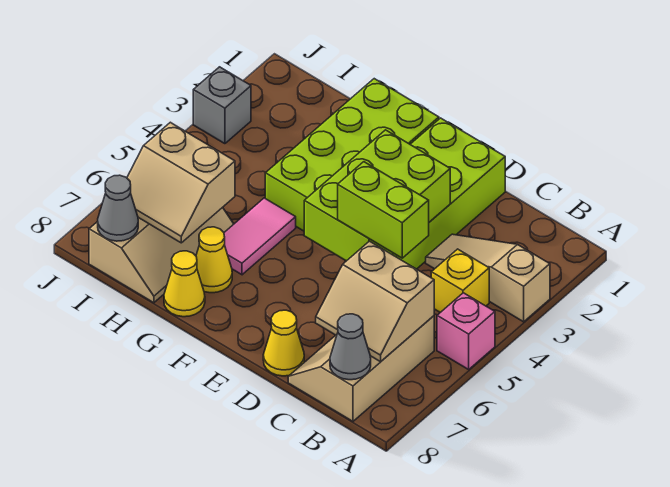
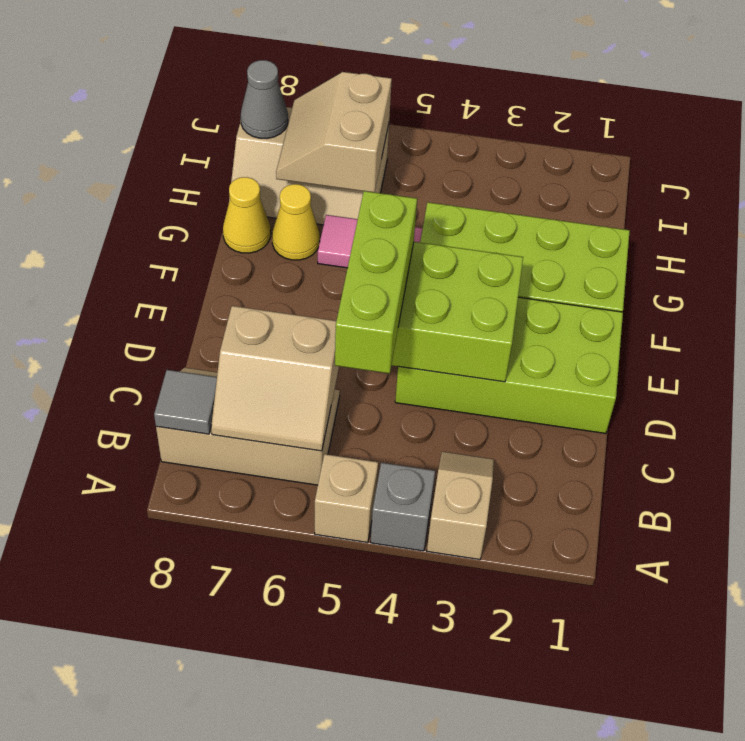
tan 1x3 slope [426,234,550,322] -> tan 1x2 slope [427,452,494,560]
pink 1x1 brick [437,293,495,369] -> tan 1x1 brick [315,454,378,543]
yellow 1x1 brick [431,249,489,312] -> none
tan 2x2 slope [316,241,434,362] -> tan 2x2 slope turned to [211,306,339,451]
grey 1x1 cone [330,314,371,380] -> grey 1x1 tile [154,370,217,434]
lime 1x2 brick [338,162,429,258] -> lime 1x3 brick [335,191,417,374]
yellow 1x1 cone [263,310,304,376] -> none
grey 1x1 brick [193,67,251,144] -> grey 1x1 brick moved to [371,463,435,551]

